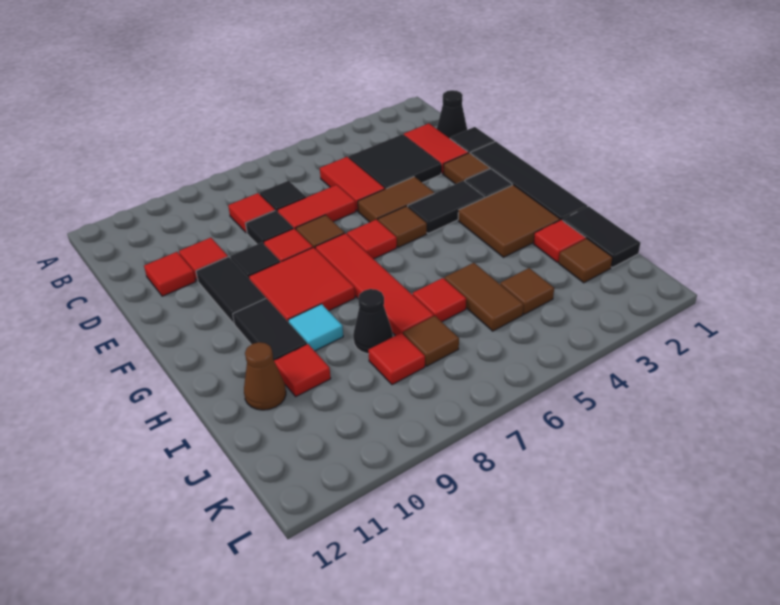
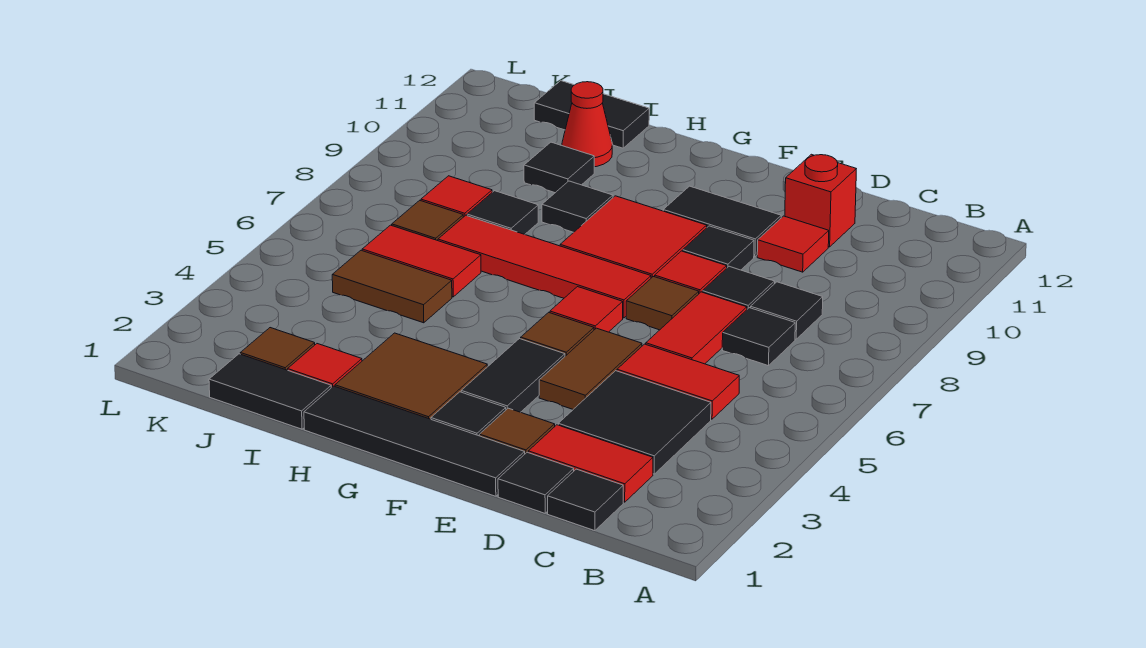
black 1x1 cone [437,90,467,138] -> black 1x1 tile [548,469,623,531]
red 1x1 tile [228,193,275,233] -> black 1x1 tile [751,282,823,339]
red 1x1 tile [144,252,196,296] -> red 1x1 brick [785,154,856,247]
black 1x2 tile [233,298,307,360] -> black 1x2 tile moved to [534,81,649,148]
cyan 1x1 tile [289,304,343,351] -> black 1x1 tile [542,181,613,232]
red 1x1 tile [413,278,466,322] -> red 1x2 tile [362,225,481,297]
black 1x1 cone [353,289,393,354] -> black 1x1 tile [467,191,538,234]
red 1x1 tile [274,344,331,396] -> black 1x1 tile [524,142,594,193]
brown 1x1 cone [244,342,286,410] -> red 1x1 cone [562,82,612,167]
brown 1x1 tile [500,268,554,314] -> none

